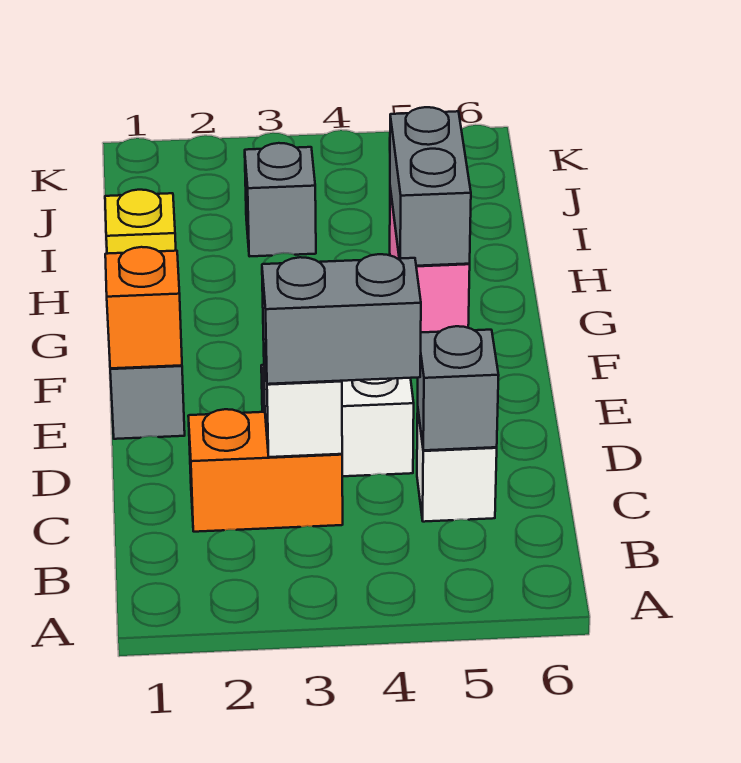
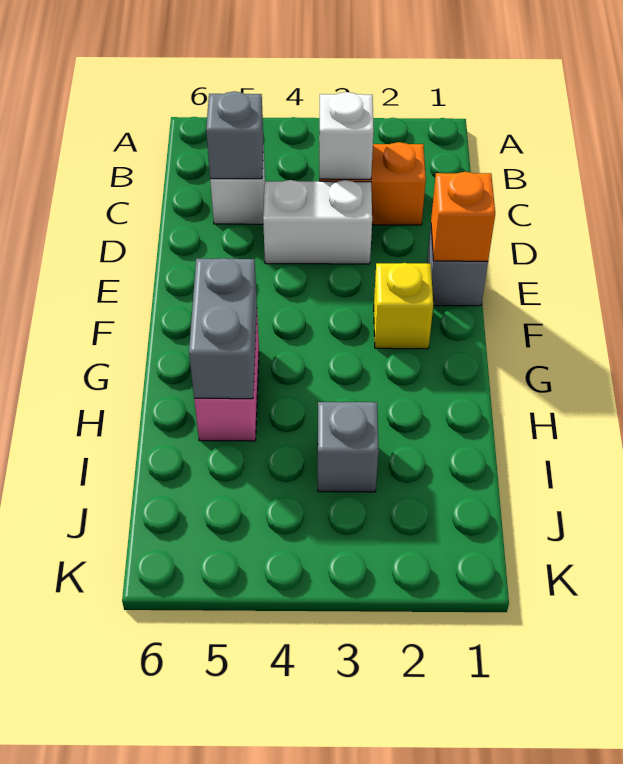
grey 1x2 brick [262,254,421,384] -> none
yellow 1x1 brick [105,190,176,254] -> yellow 1x1 brick moved to [374,263,433,349]

